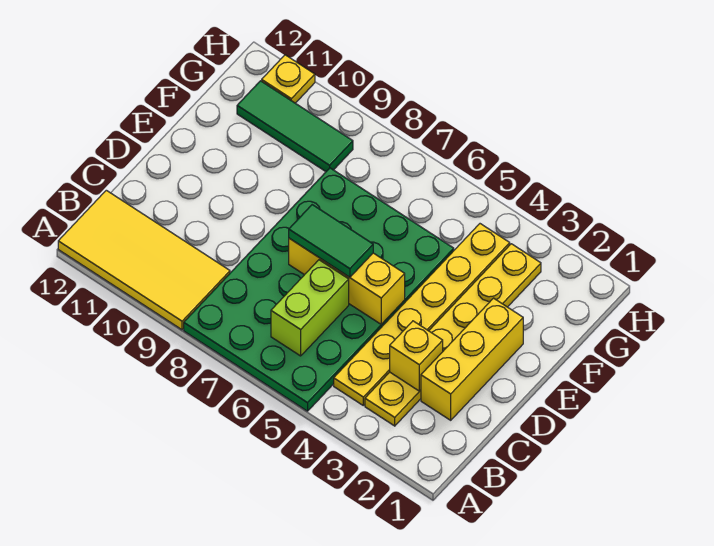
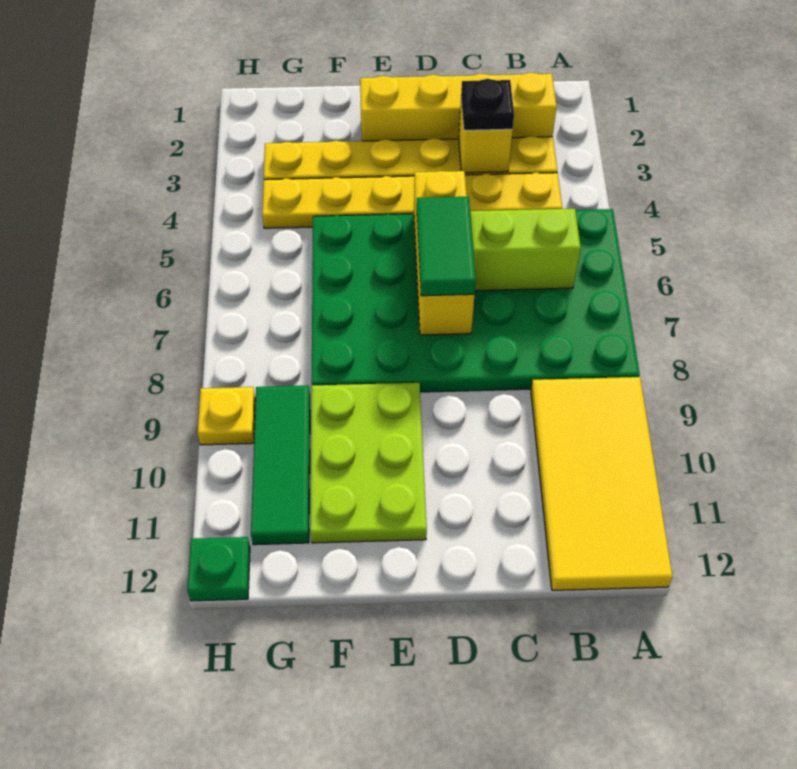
yellow 1x3 brick [421,298,523,420] -> yellow 1x4 brick [360,73,557,141]
none -> black 1x1 plate [461,79,514,130]
none -> lime 2x3 plate [310,383,427,543]
yellow 1x1 plate [262,55,315,103] -> yellow 1x1 plate moved to [198,387,255,445]
none -> green 1x1 plate [187,537,250,601]

